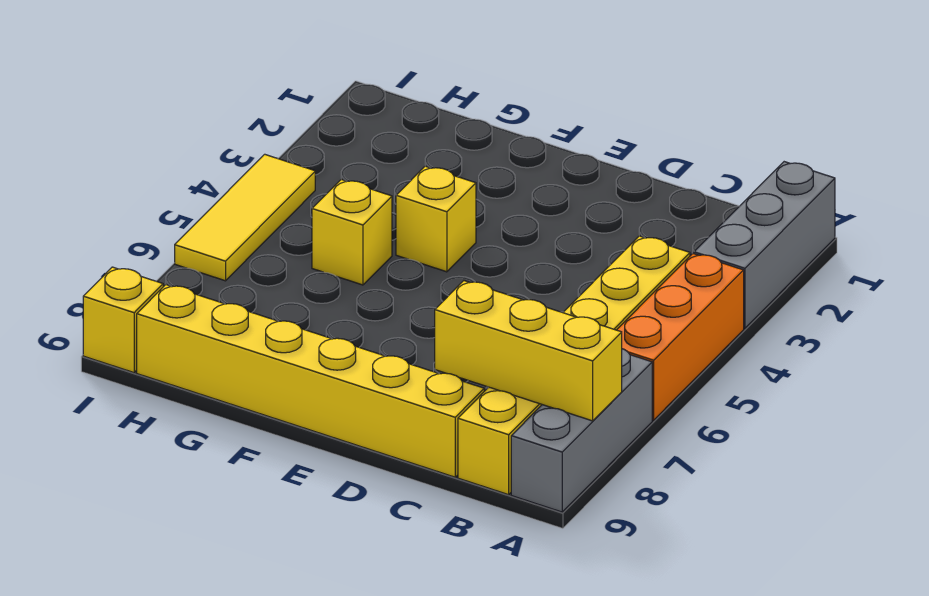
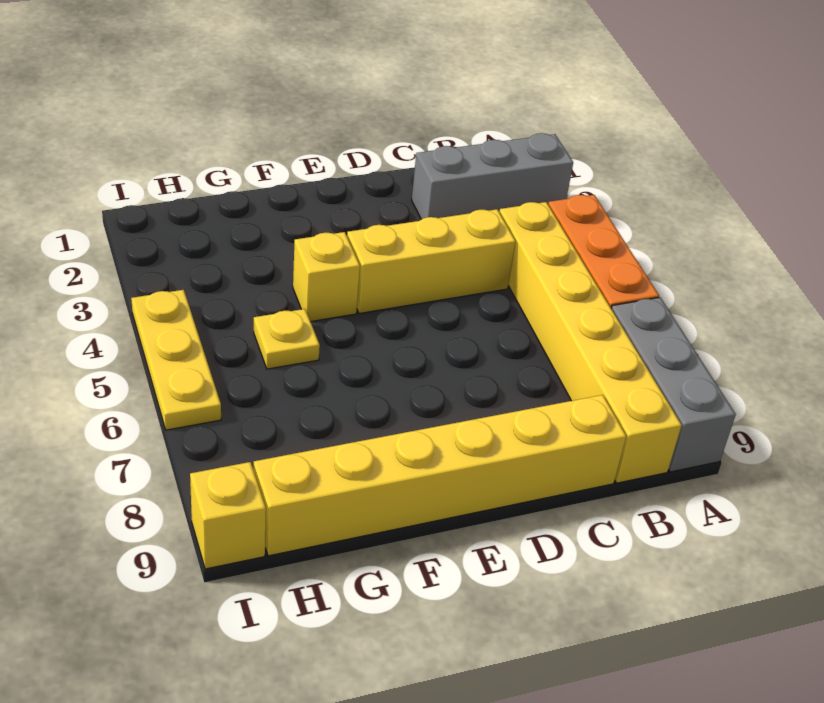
grey 1x3 brick [694,162,835,328] -> grey 1x3 brick turned to [412,133,573,219]
yellow 1x3 brick [435,281,622,421] -> yellow 1x3 brick moved to [347,209,516,314]
yellow 1x1 brick [312,180,392,285] -> yellow 1x1 plate [254,309,320,369]
yellow 1x3 tile [175,154,315,281] -> yellow 1x3 plate [131,290,221,430]

